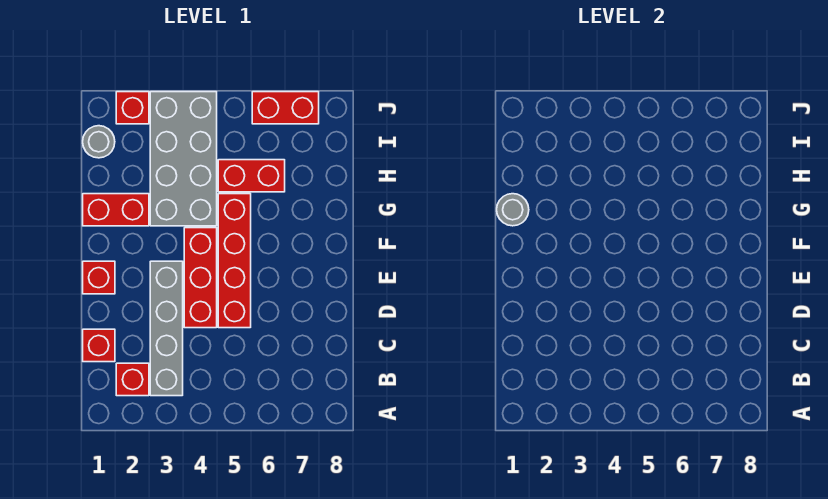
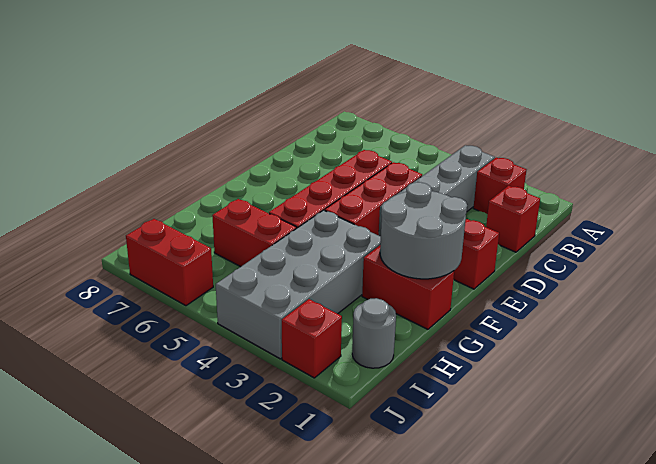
grey 1x1 round brick [497,194,529,226] -> grey 2x2 round brick [380,182,467,279]

